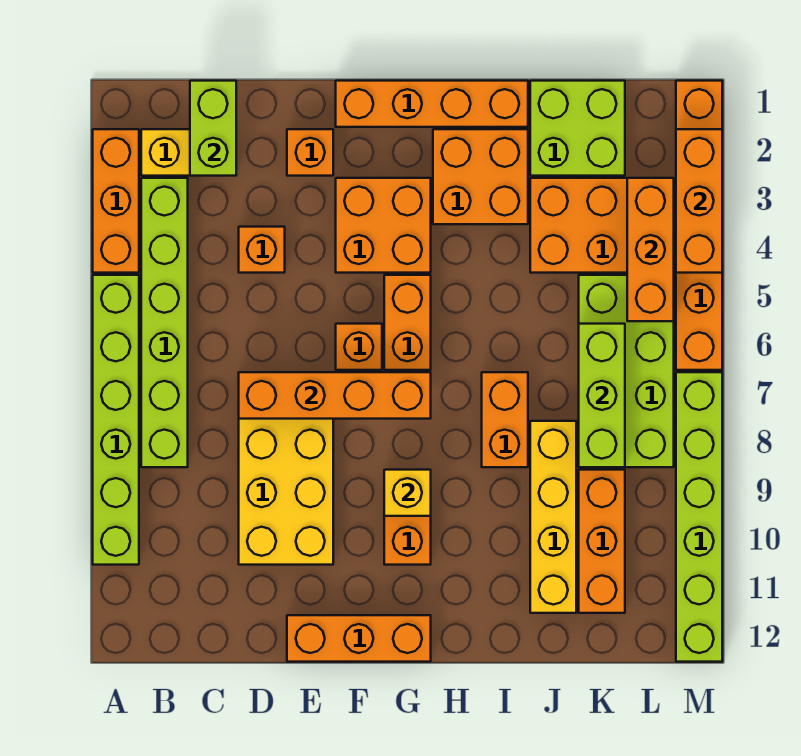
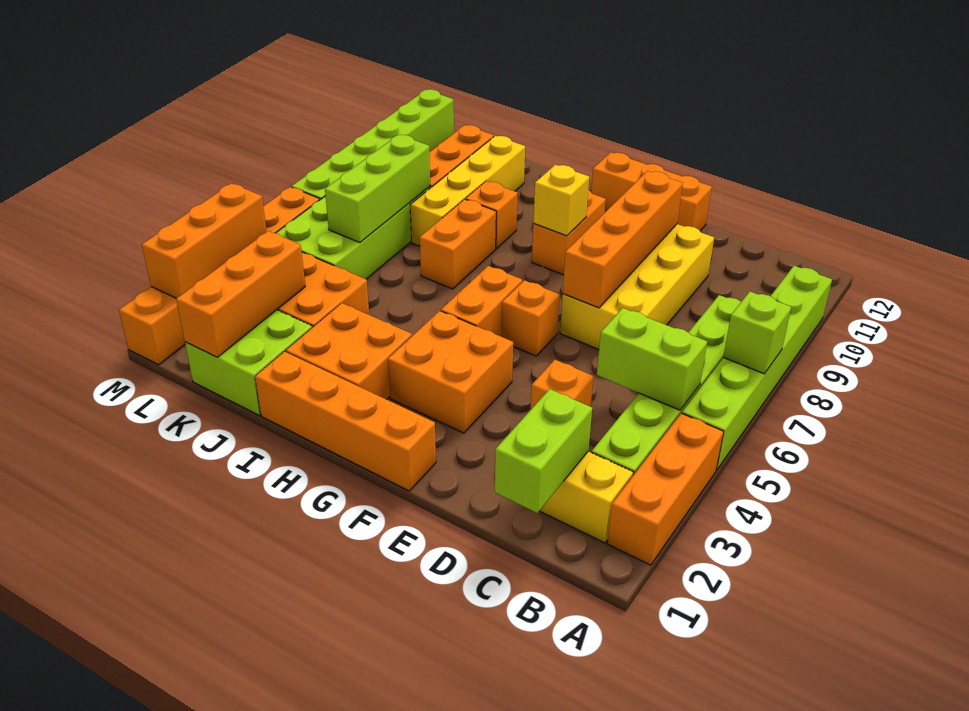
none -> lime 1x1 brick [723,292,791,374]
none -> lime 1x2 brick [597,308,707,410]
orange 1x4 brick [239,372,431,419] -> orange 1x4 brick turned to [563,171,683,308]
orange 1x1 brick [287,129,333,176] -> orange 1x1 brick moved to [466,181,518,249]
orange 1x3 brick [627,178,674,321] -> orange 1x3 brick moved to [176,231,305,357]

